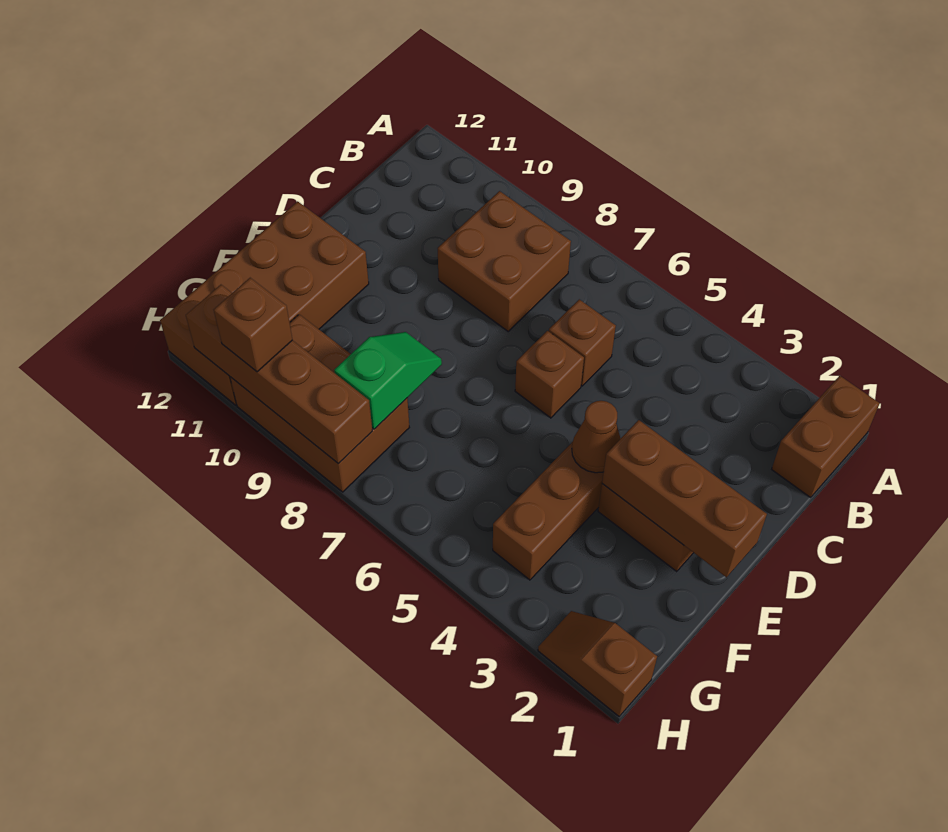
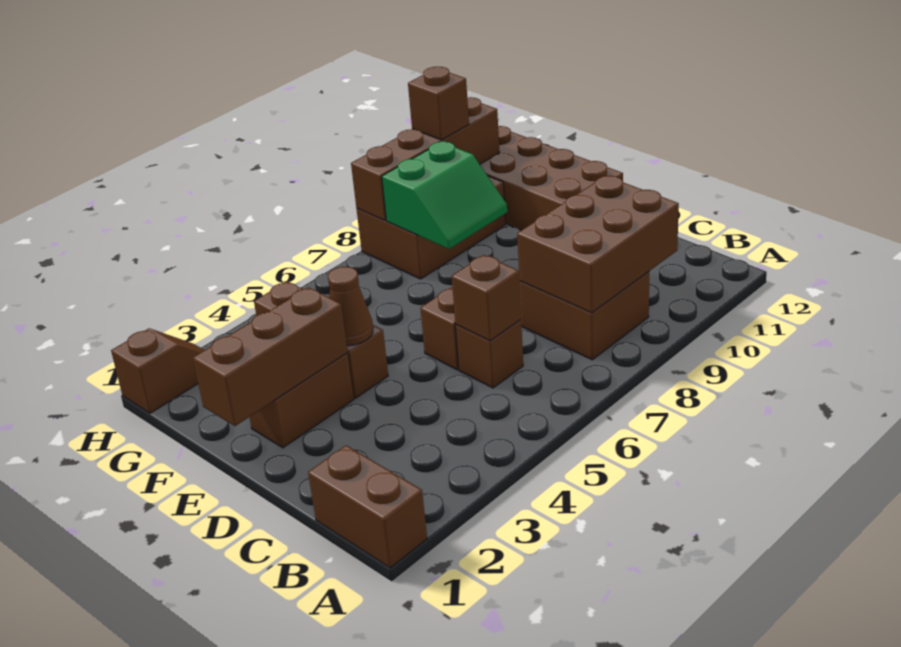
none -> brown 2x3 brick [517,176,679,313]
none -> brown 1x1 brick [452,255,521,341]
green 1x2 slope [334,332,442,429] -> green 2x2 slope [382,142,507,249]

